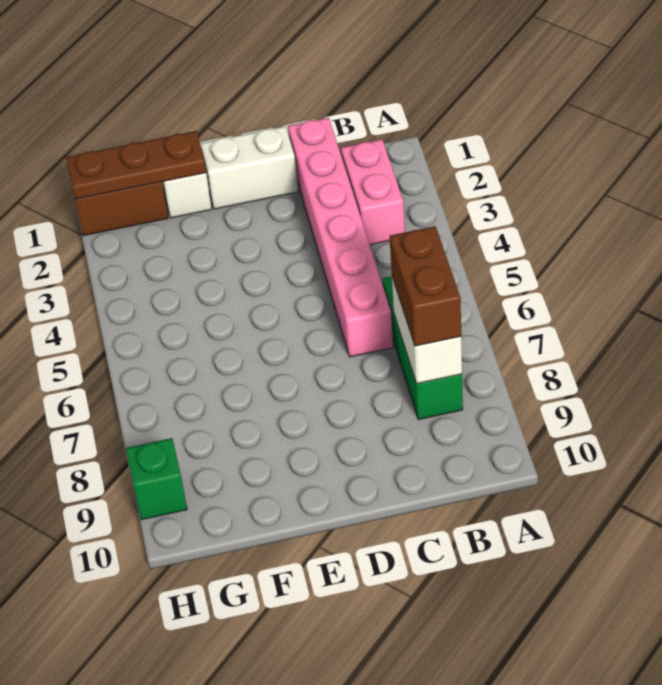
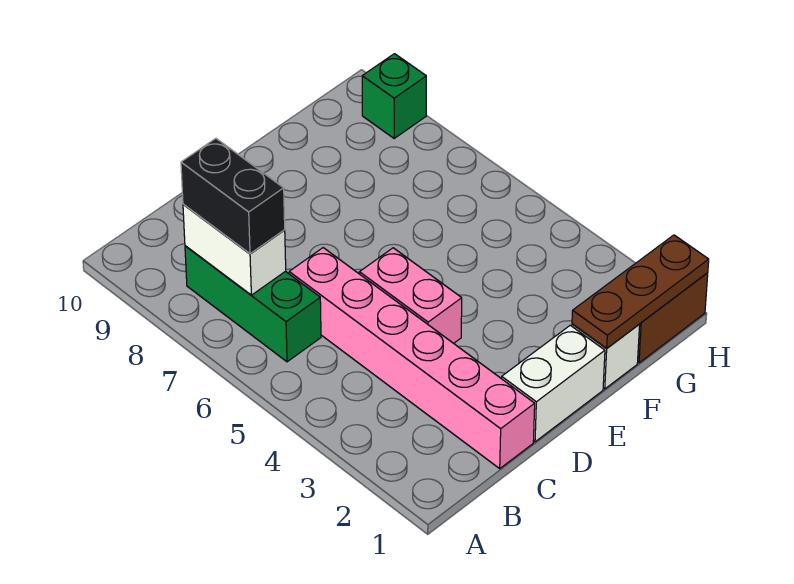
pink 1x2 brick [341,139,405,245] -> pink 1x2 brick moved to [359,248,462,343]
brown 1x2 brick [390,226,461,346] -> black 1x2 brick [181,139,285,254]

